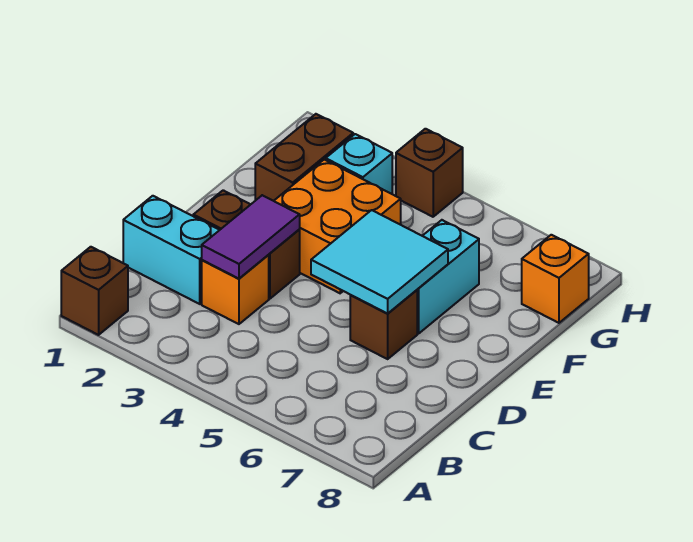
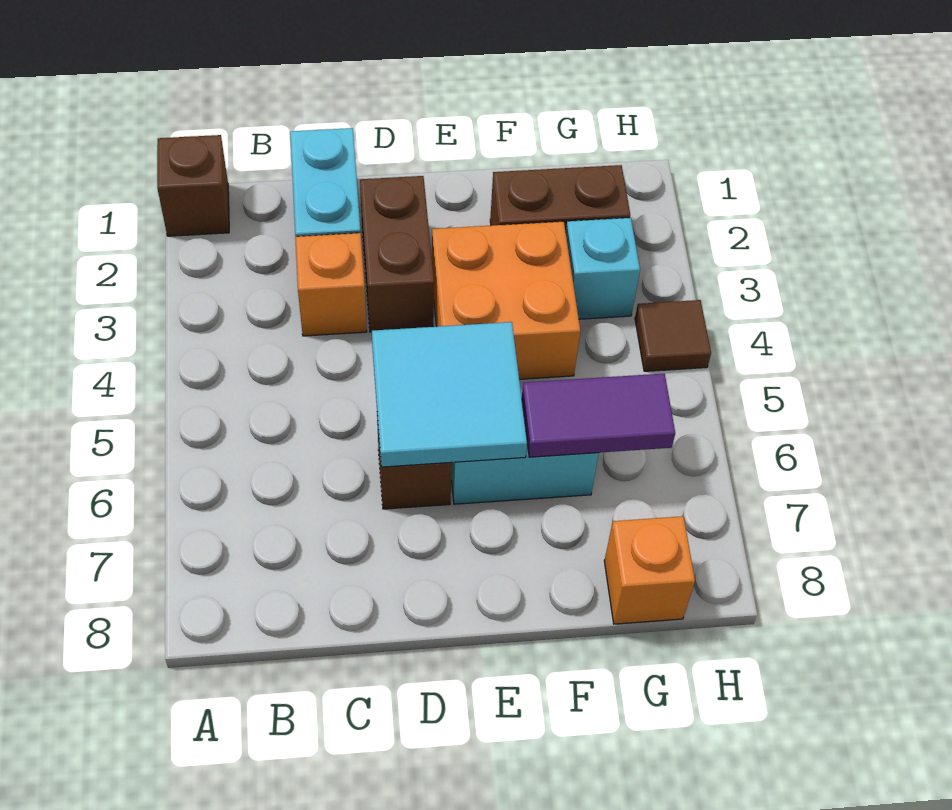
purple 1x2 tile [202,195,300,279] -> purple 1x2 tile moved to [522,374,675,457]
brown 1x1 brick [396,129,463,217] -> brown 1x1 tile [635,300,711,371]

